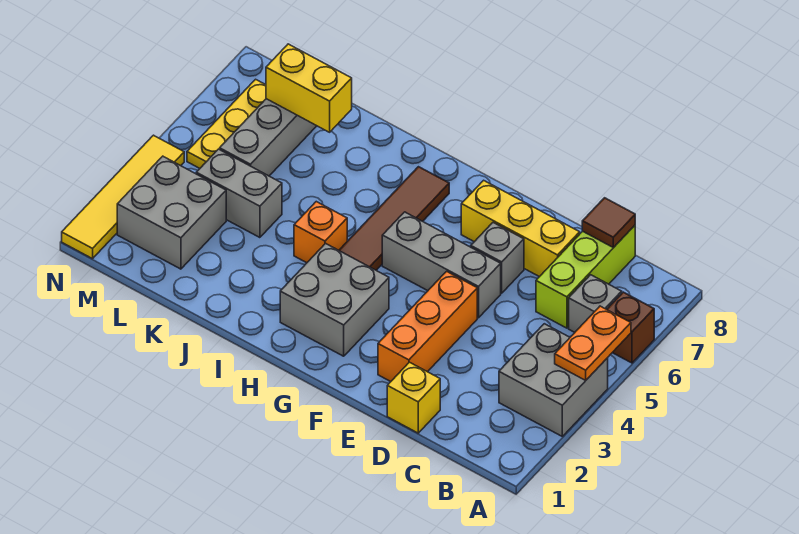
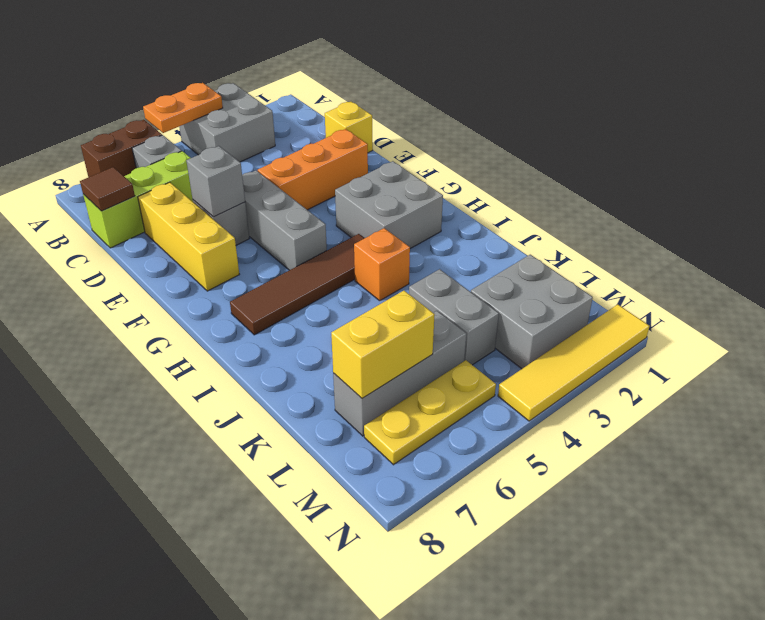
brown 1x1 brick [607,292,654,363] -> brown 1x2 brick [81,120,162,177]
none -> grey 1x1 brick [186,146,245,217]
yellow 1x2 brick [266,44,352,132] -> yellow 1x2 brick turned to [331,291,435,398]

